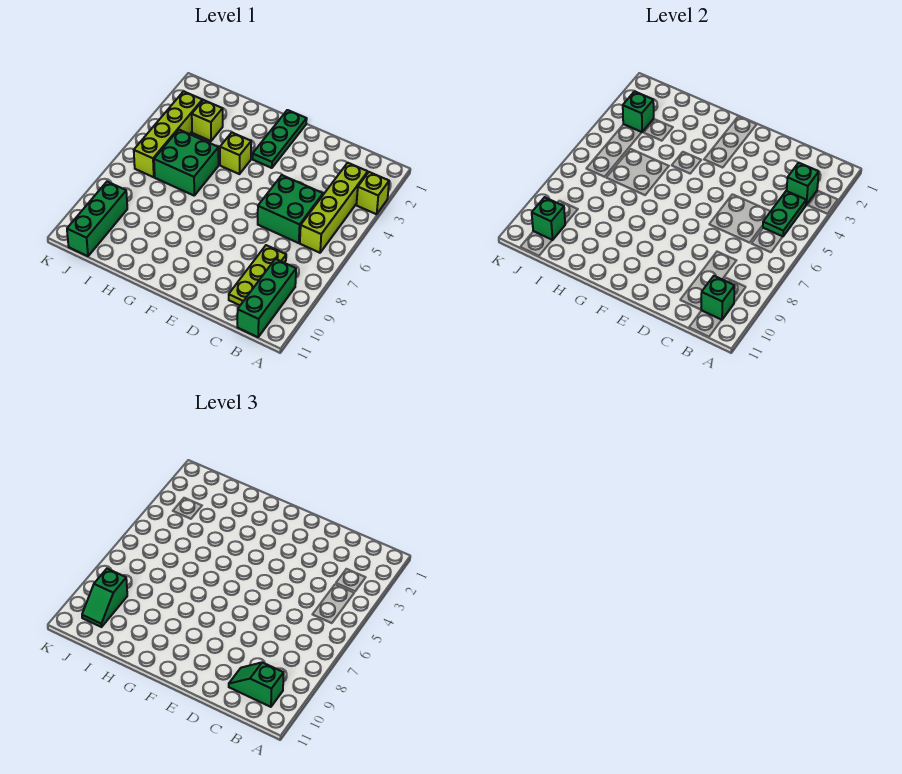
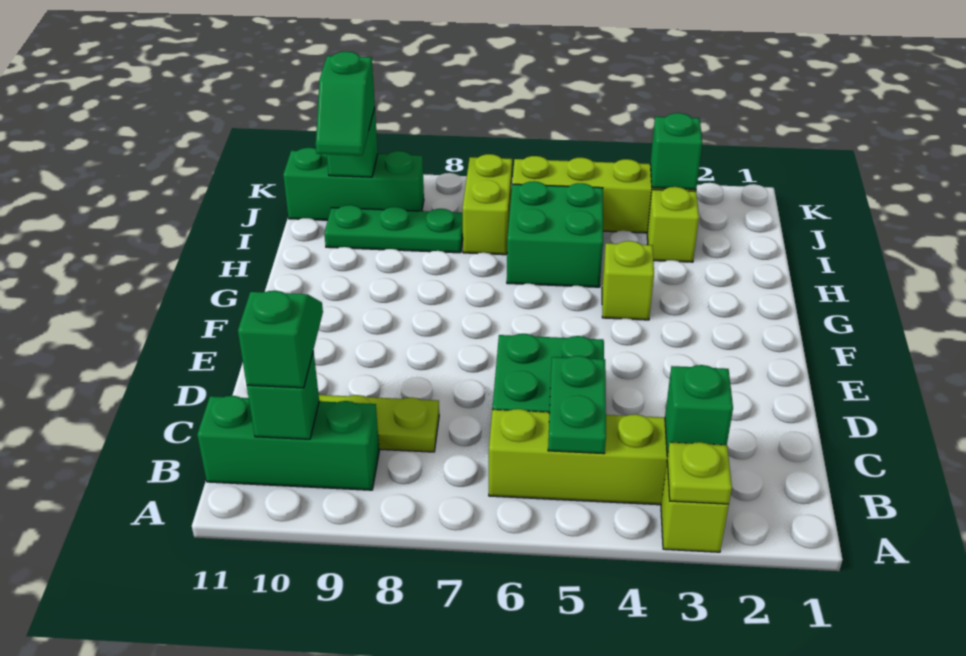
none -> lime 1x1 plate [667,442,732,504]
green 1x2 plate [763,191,806,236] -> green 1x2 plate turned to [548,356,606,454]
green 1x3 plate [253,110,307,168] -> green 1x3 plate moved to [324,205,463,253]
none -> lime 1x2 brick [463,154,512,255]
green 1x2 slope [82,569,127,627] -> green 1x2 slope turned to [316,52,375,155]

